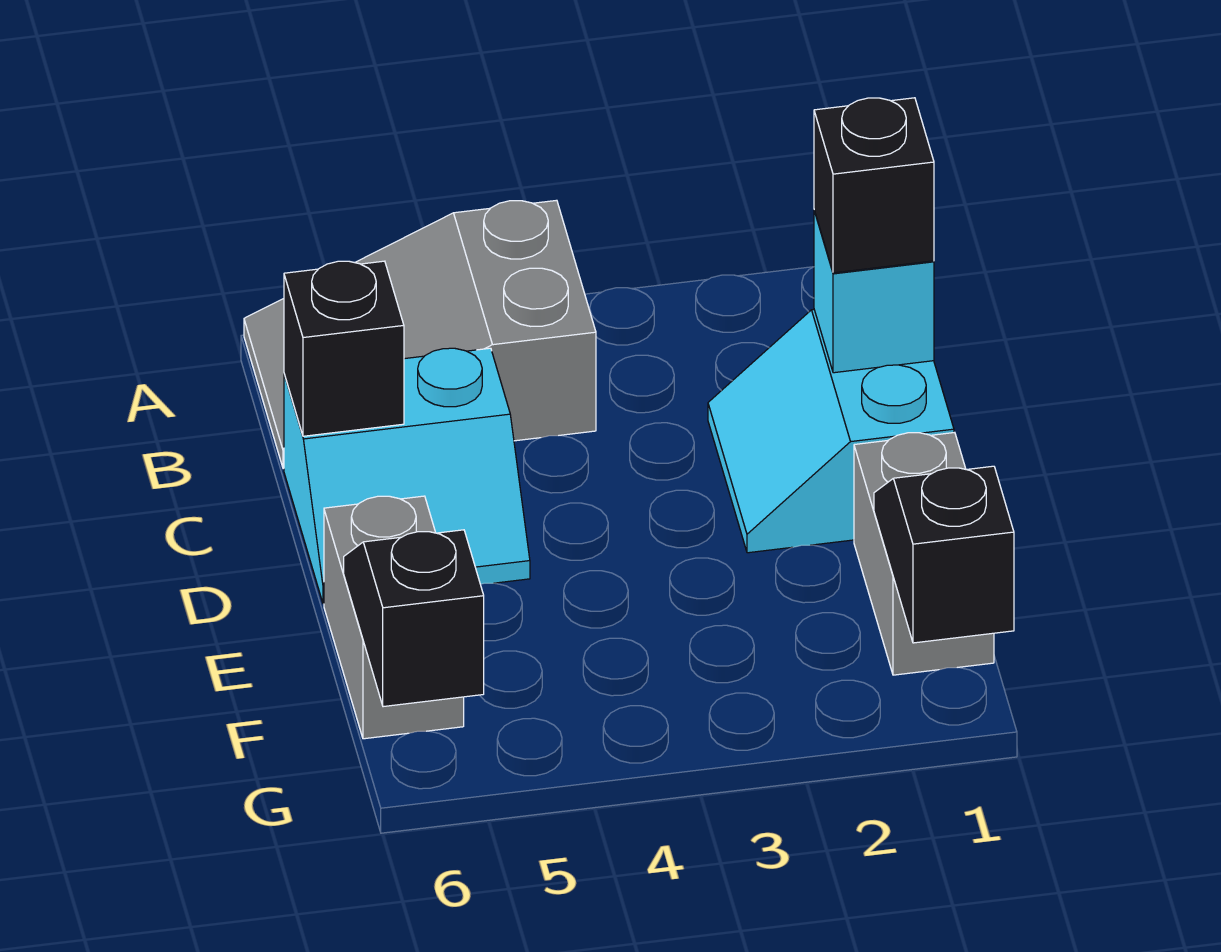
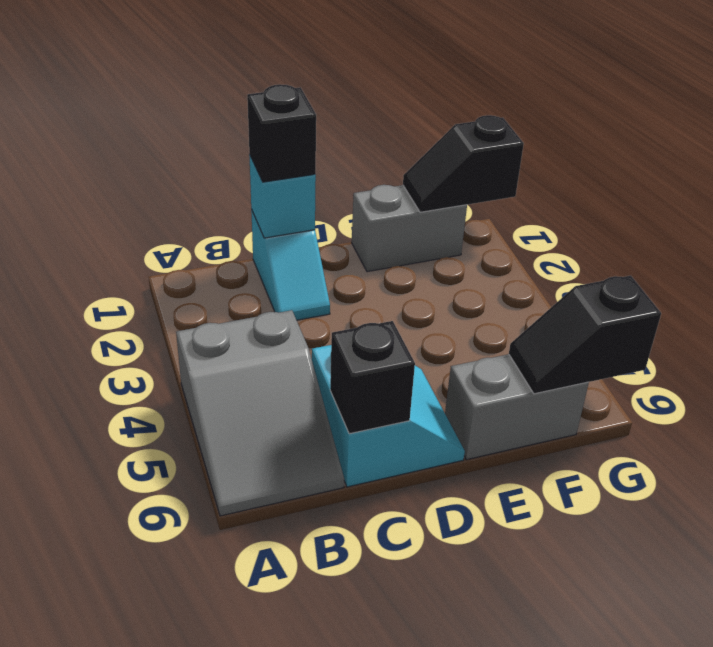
cyan 2x2 slope [708,310,954,553] -> cyan 1x2 slope [251,210,330,320]

